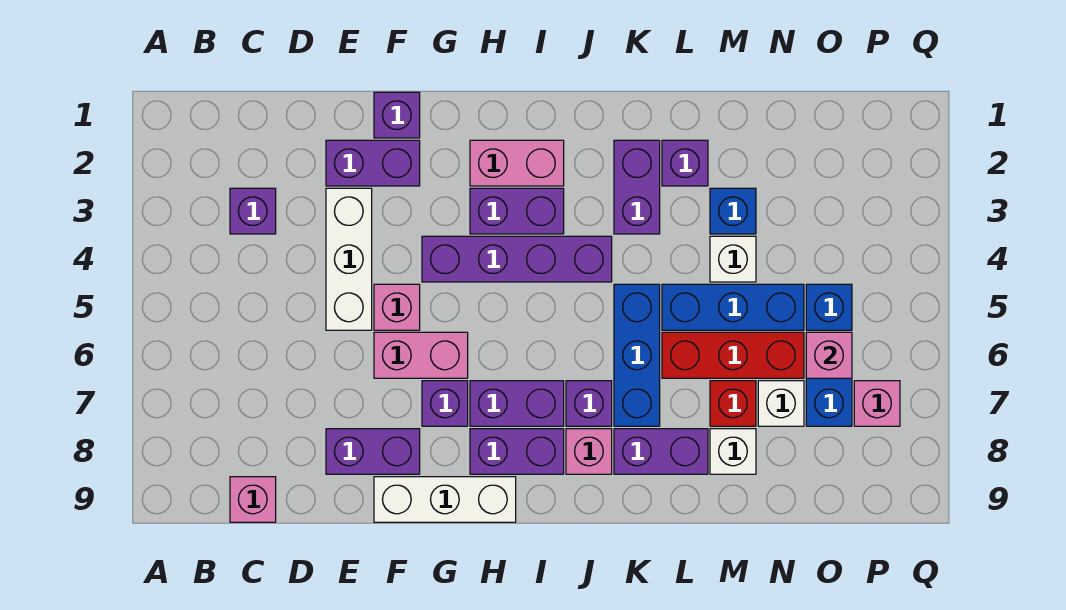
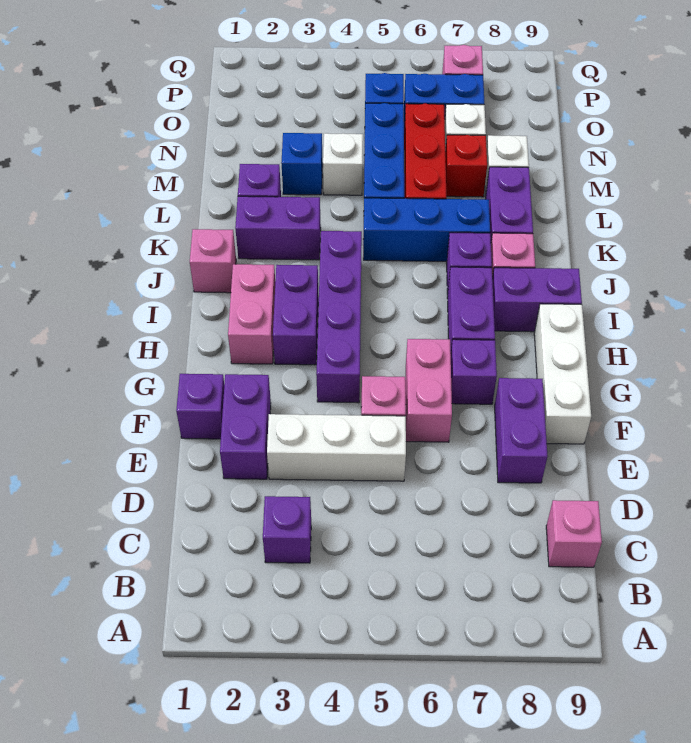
purple 1x2 brick [470,429,564,474] -> purple 1x2 brick turned to [492,268,582,332]
pink 1x1 brick [806,332,852,378] -> pink 1x1 brick moved to [190,229,236,293]

